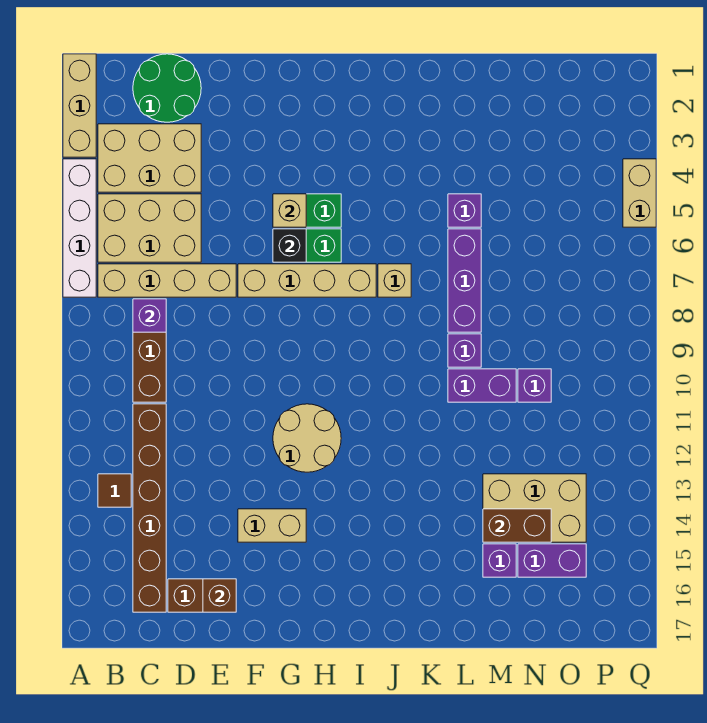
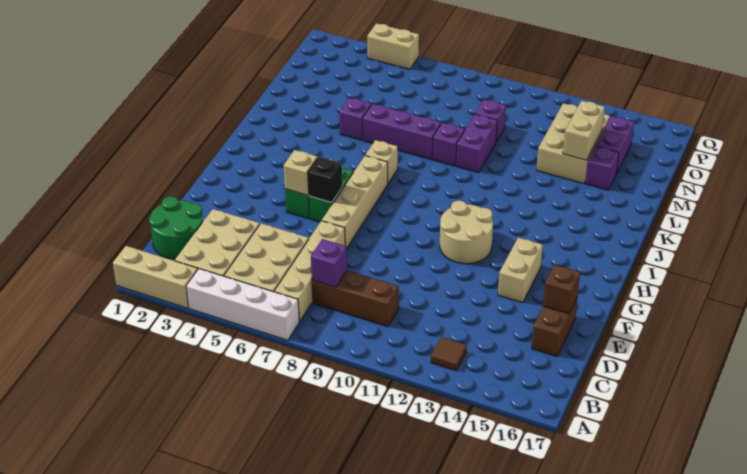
brown 1x6 brick [133,404,166,612] -> none
brown 1x2 brick [483,509,551,542] -> tan 1x2 brick [563,101,605,160]

